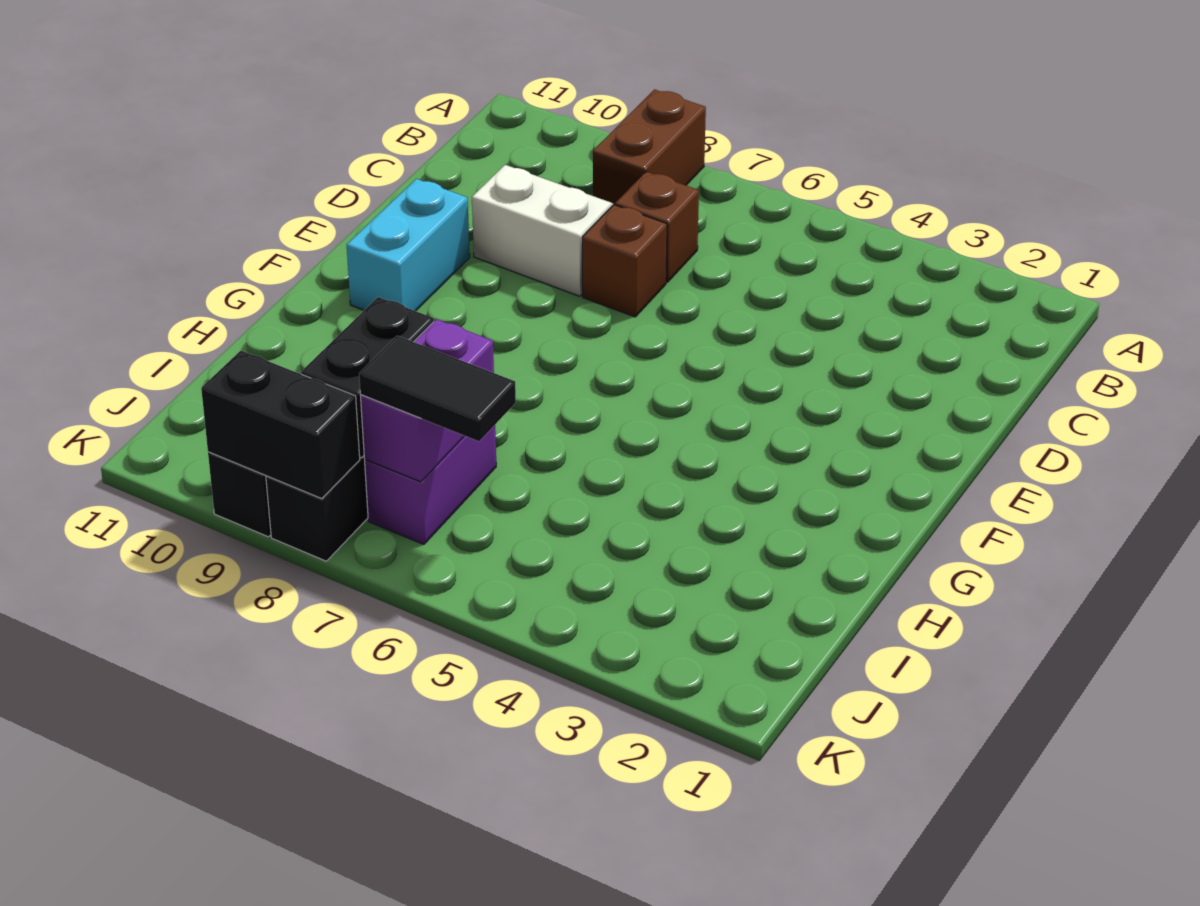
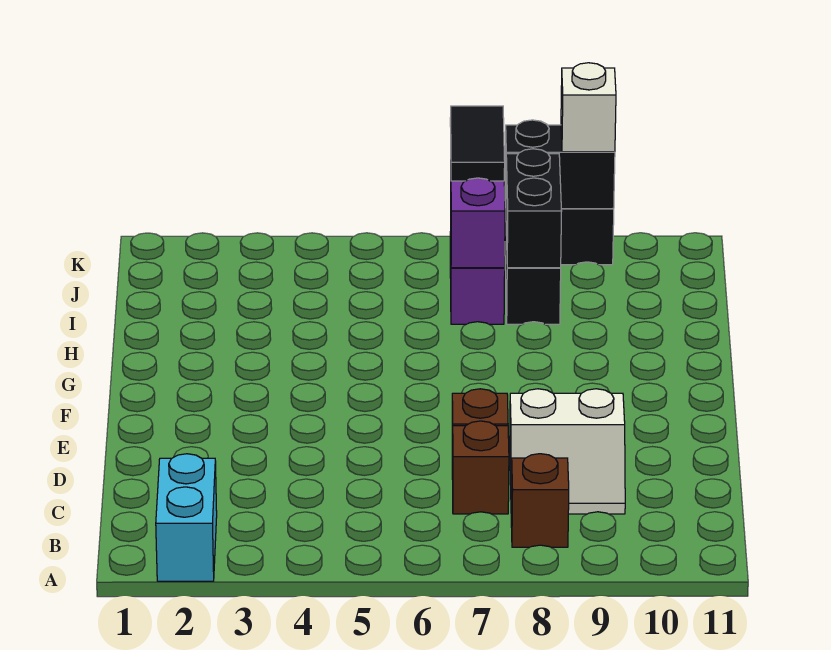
brown 1x2 brick [593,89,706,204] -> brown 1x1 brick [511,454,569,547]
cyan 1x2 brick [347,179,470,311] -> cyan 1x2 brick moved to [156,454,217,581]
black 1x2 tile [359,336,516,441] -> black 1x2 tile turned to [450,106,505,181]
none -> white 1x1 brick [561,63,616,152]

